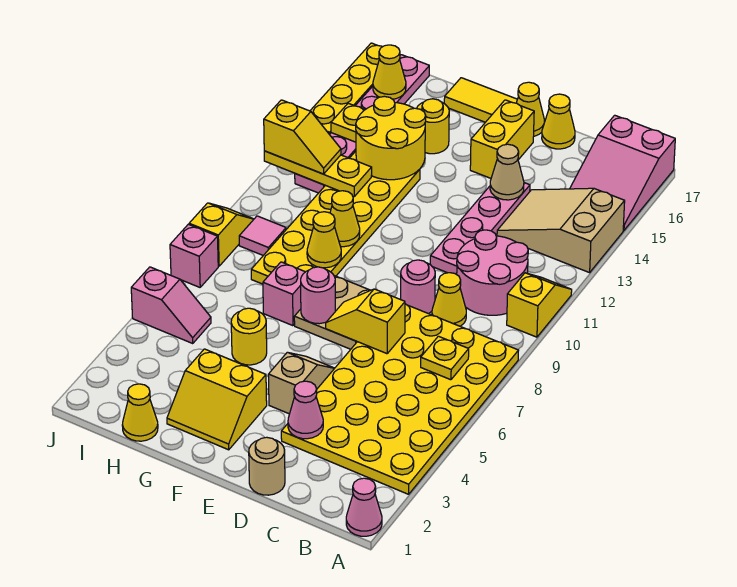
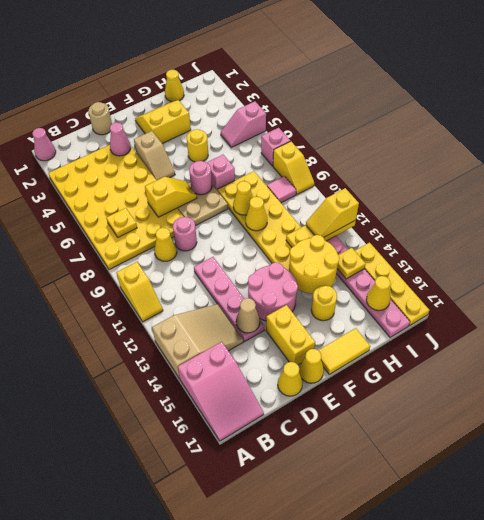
pink 2x3 slope [570,115,675,230] -> pink 2x3 slope turned to [178,342,264,441]
pink 2x2 round brick [457,230,528,315] -> pink 2x2 round brick moved to [248,262,298,321]

